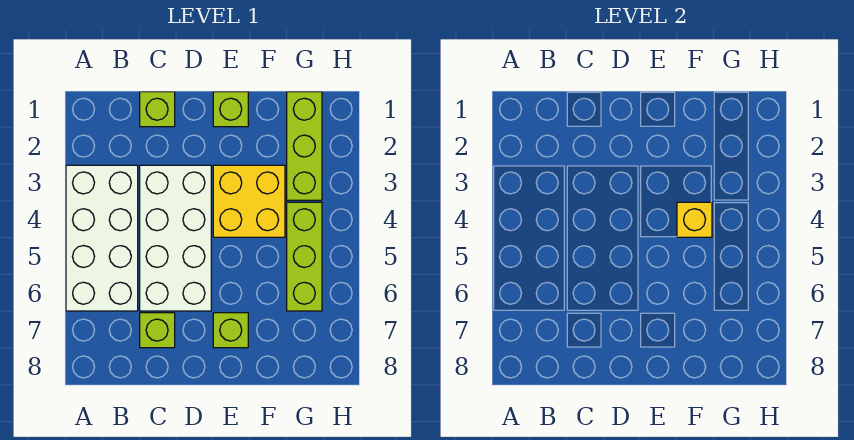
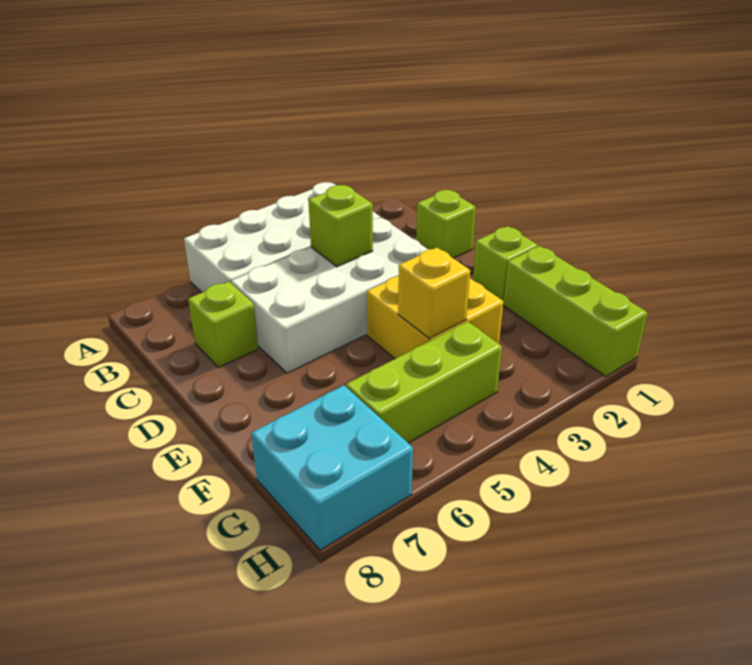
lime 1x1 brick [213,313,248,348] -> lime 1x1 brick moved to [308,185,373,267]
lime 1x3 brick [287,92,322,200] -> lime 1x3 brick turned to [503,246,647,377]
none -> cyan 2x2 brick [251,385,413,550]

